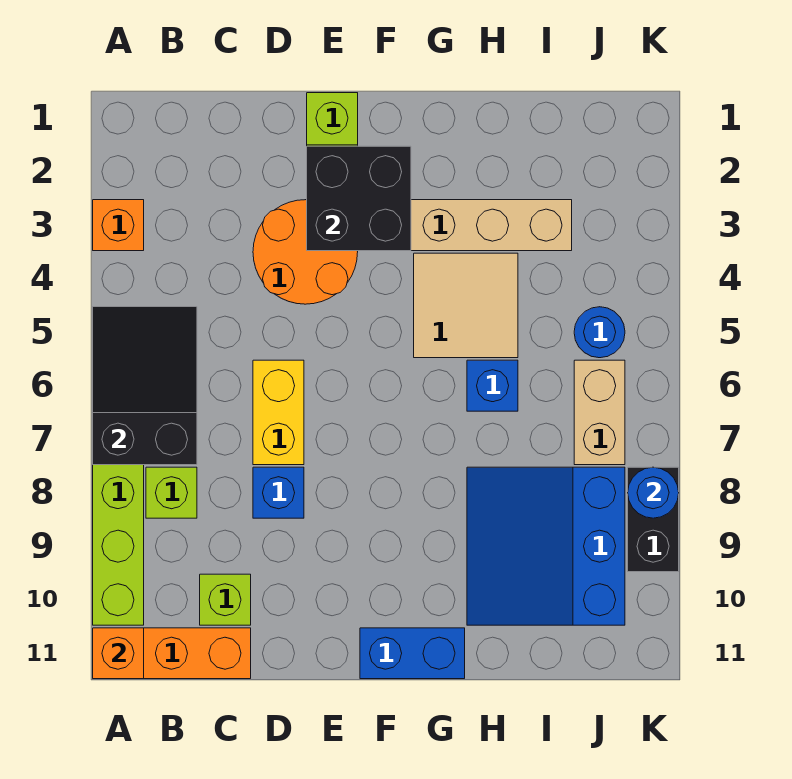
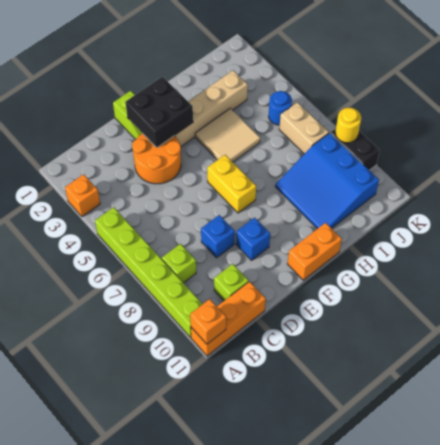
black 2x3 slope [93,307,197,465] -> none
yellow 1x2 brick [253,360,304,465] -> yellow 1x2 brick moved to [207,155,256,213]
blue 1x2 brick [360,628,465,679] -> orange 1x2 brick [288,223,342,280]
blue 1x1 brick [467,360,518,411] -> blue 1x1 brick moved to [236,218,270,260]
blue 1x1 round brick [628,467,679,518] -> yellow 1x1 round brick [335,108,361,143]

